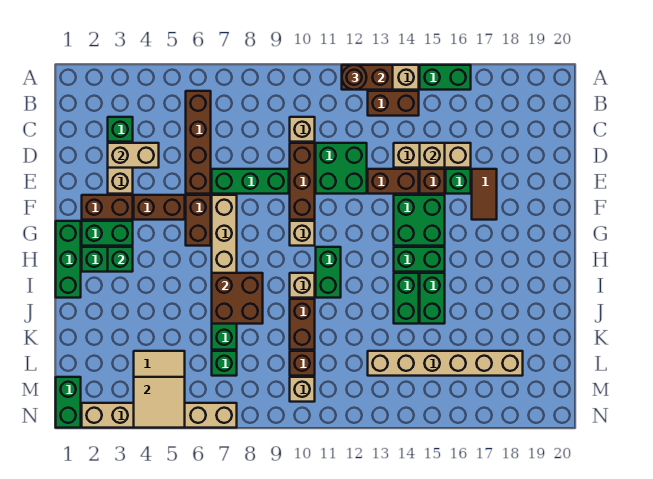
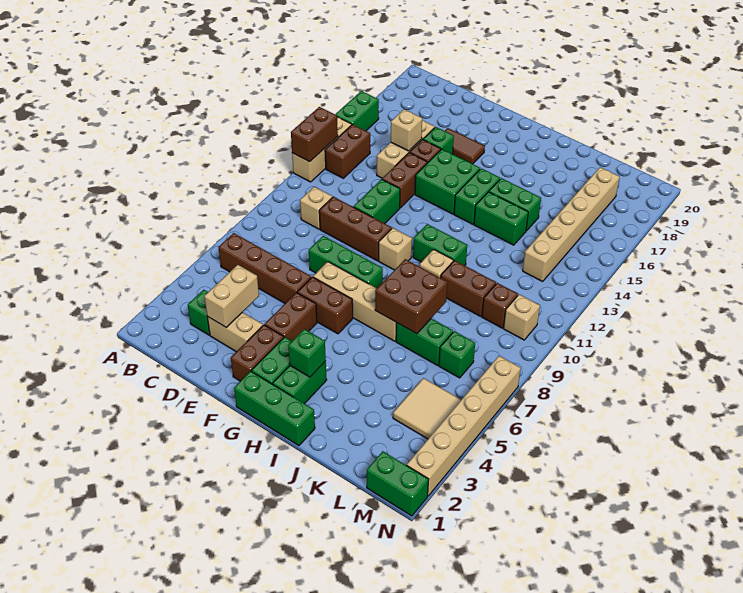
brown 1x1 round brick [342,65,367,90] -> none
green 2x2 brick [316,143,367,194] -> green 1x2 brick [354,179,400,223]
green 1x3 brick [212,169,289,194] -> green 1x3 brick turned to [309,236,383,288]
tan 2x2 tile [134,377,185,428] -> none

